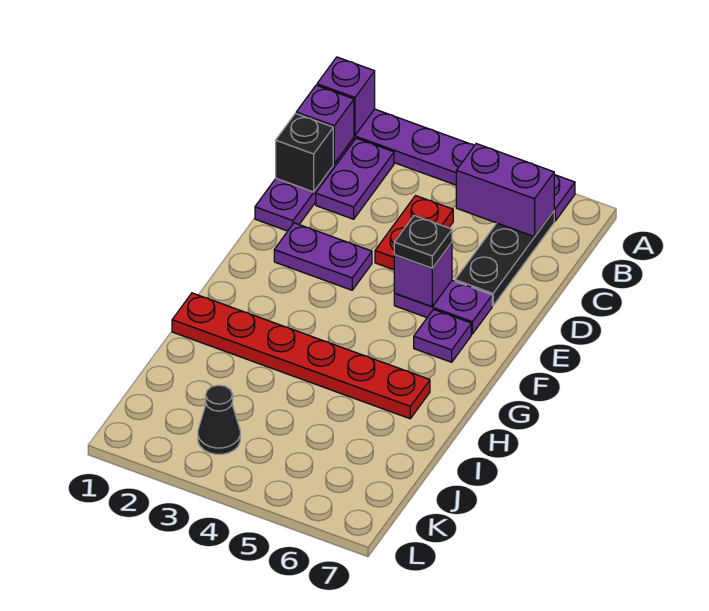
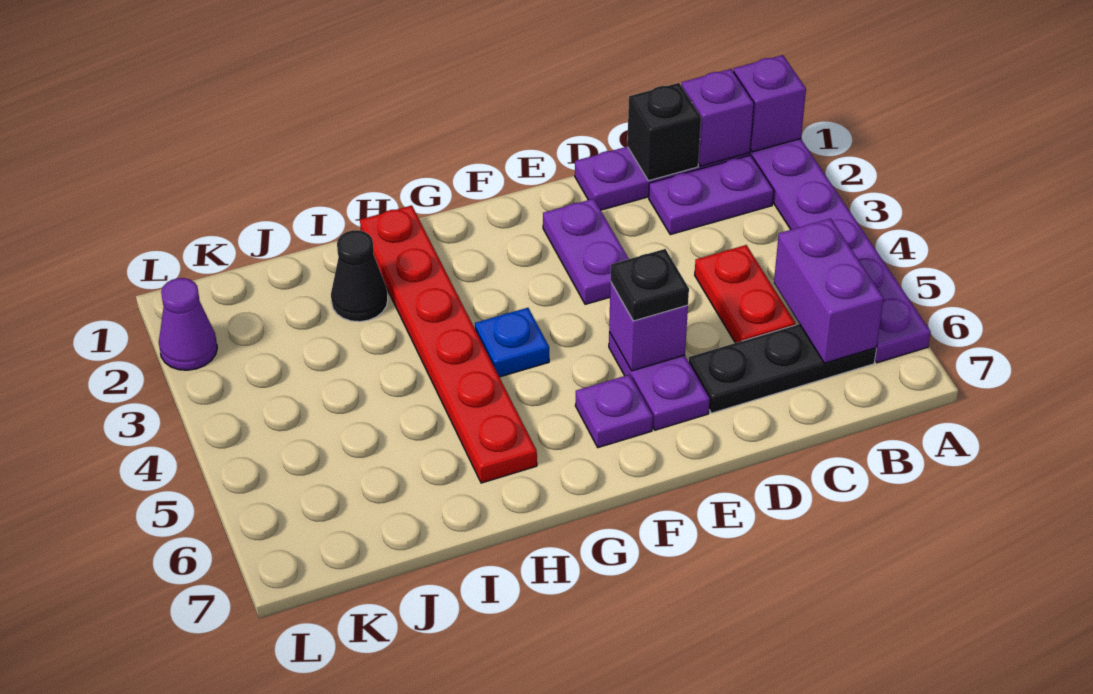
red 1x2 plate [375,196,453,270] -> red 1x2 plate turned to [695,245,795,343]
none -> blue 1x1 plate [475,308,549,377]
black 1x1 cone [198,385,240,454] -> black 1x1 cone moved to [331,230,388,322]
none -> purple 1x1 cone [159,278,217,370]

